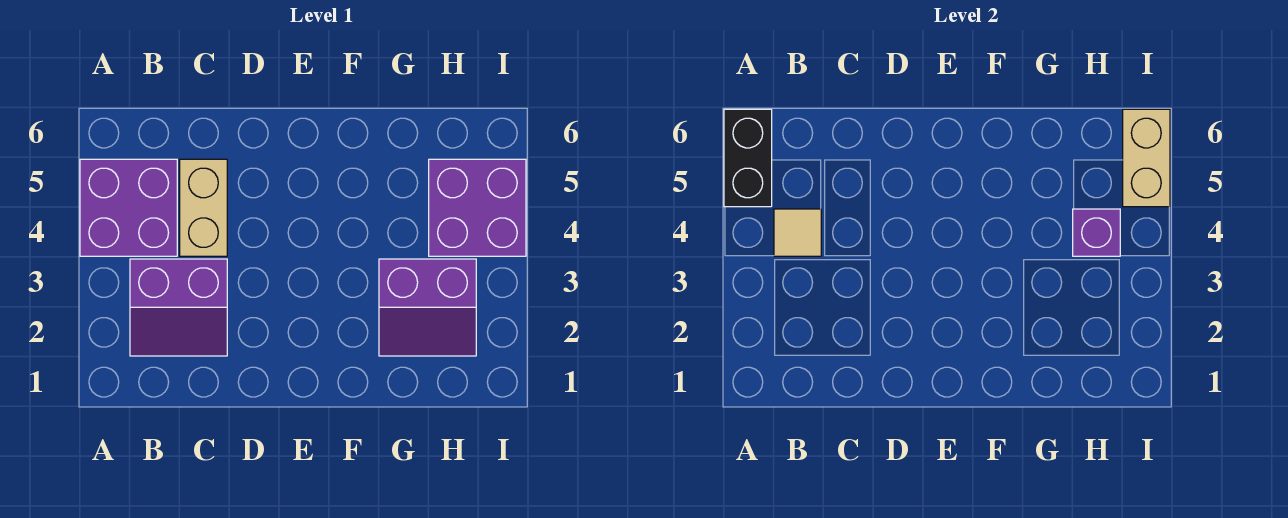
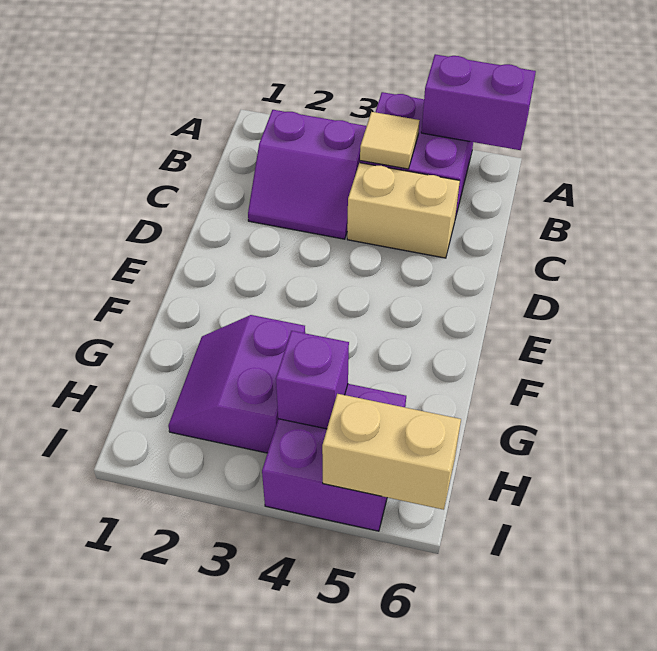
black 1x2 brick [724,109,772,207] -> purple 1x2 brick [421,54,536,150]
purple 2x2 slope [130,259,227,356] -> purple 2x2 slope turned to [248,110,367,239]

